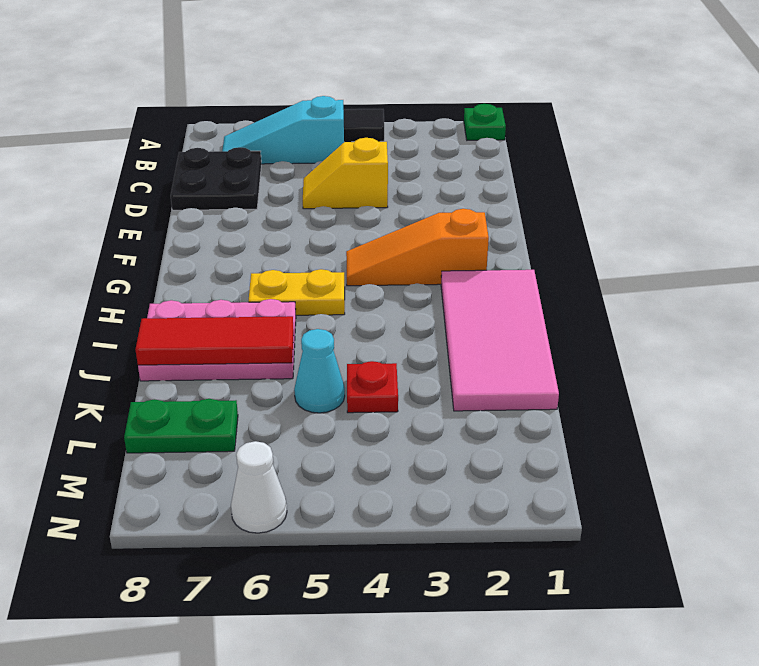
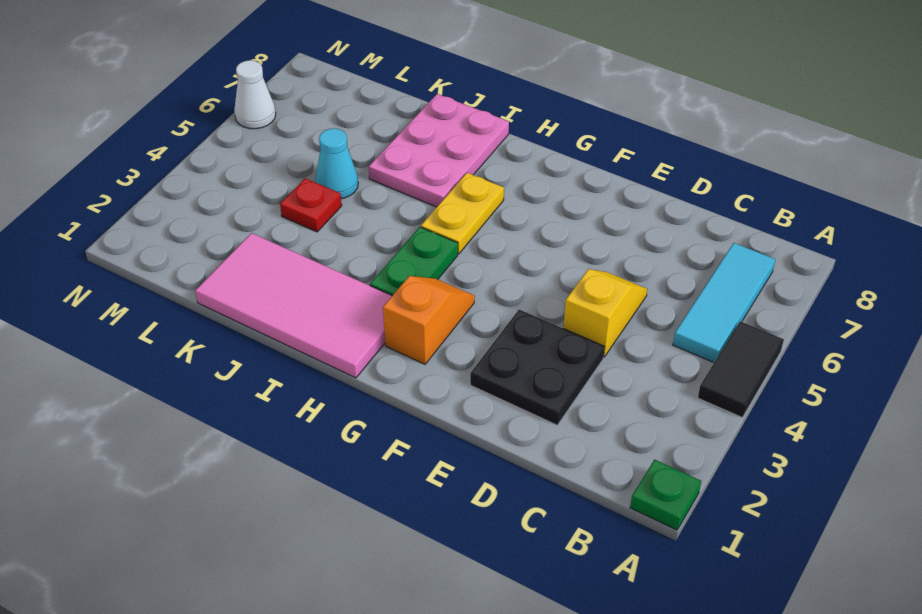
cyan 1x3 slope [222,96,344,164] -> cyan 1x3 tile [673,243,775,362]
black 2x2 plate [171,147,261,210] -> black 2x2 plate moved to [470,310,605,425]
orange 1x3 slope [346,209,489,286] -> orange 1x2 slope [383,276,475,364]
red 1x3 tile [135,316,294,365] -> none
green 1x2 plate [124,399,238,453] -> green 1x2 plate moved to [370,227,458,296]

